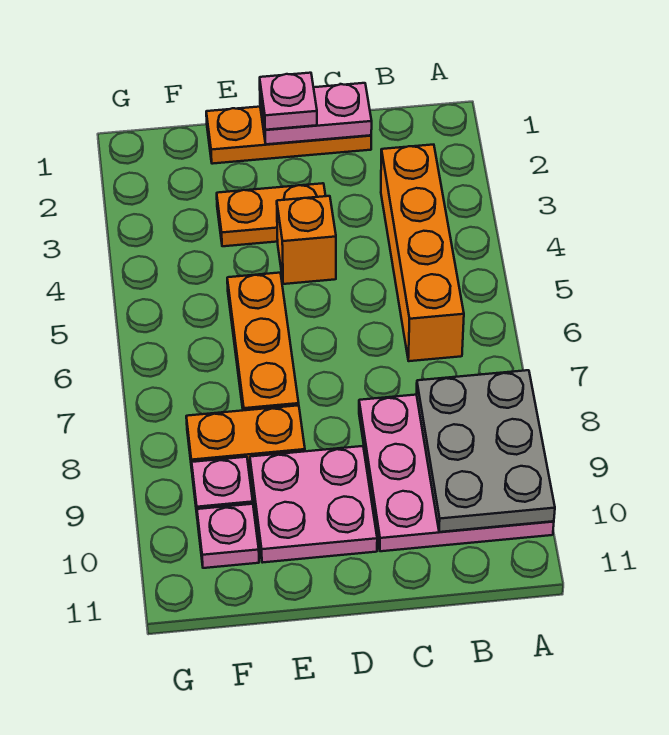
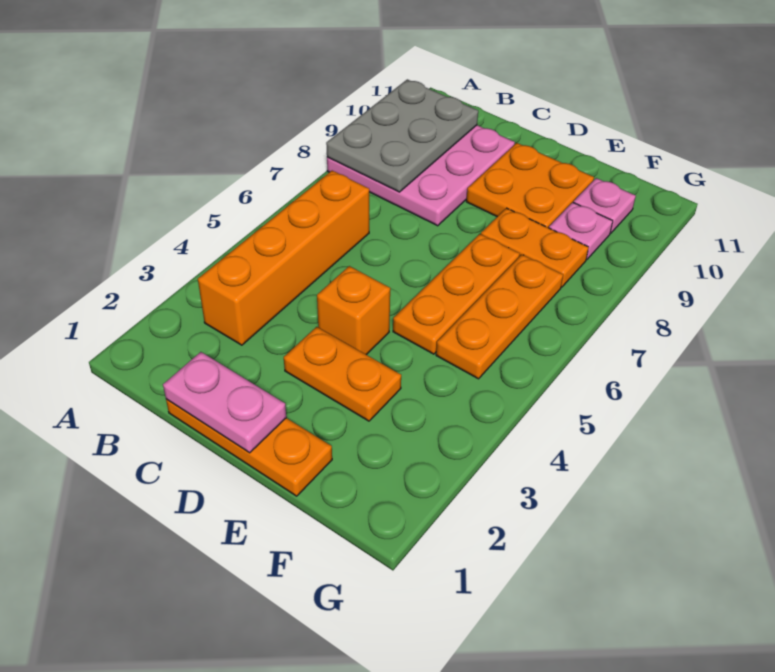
pink 1x1 plate [260,73,317,130] -> none
pink 2x2 plate [250,446,377,563] -> orange 2x2 plate [466,143,594,228]
none -> orange 1x3 plate [436,255,563,379]

